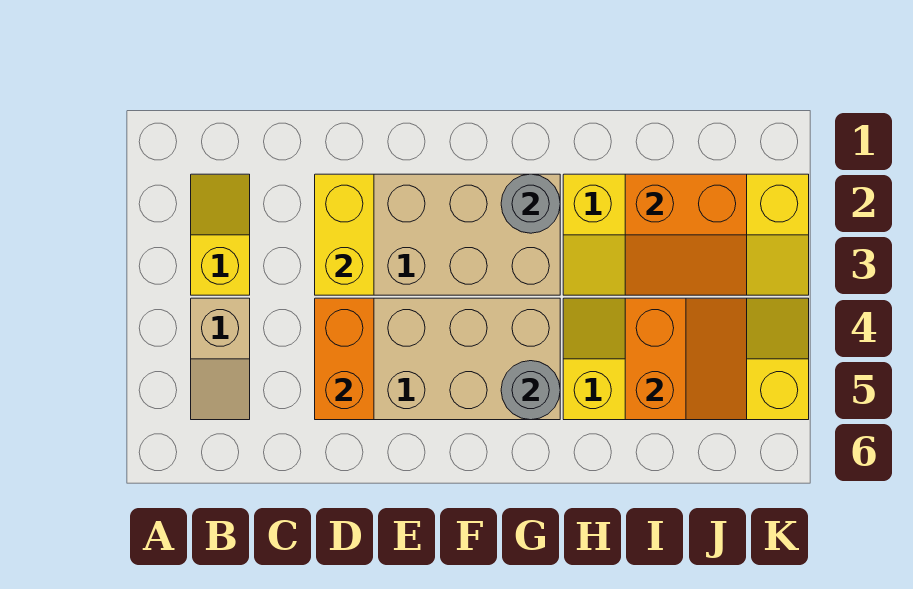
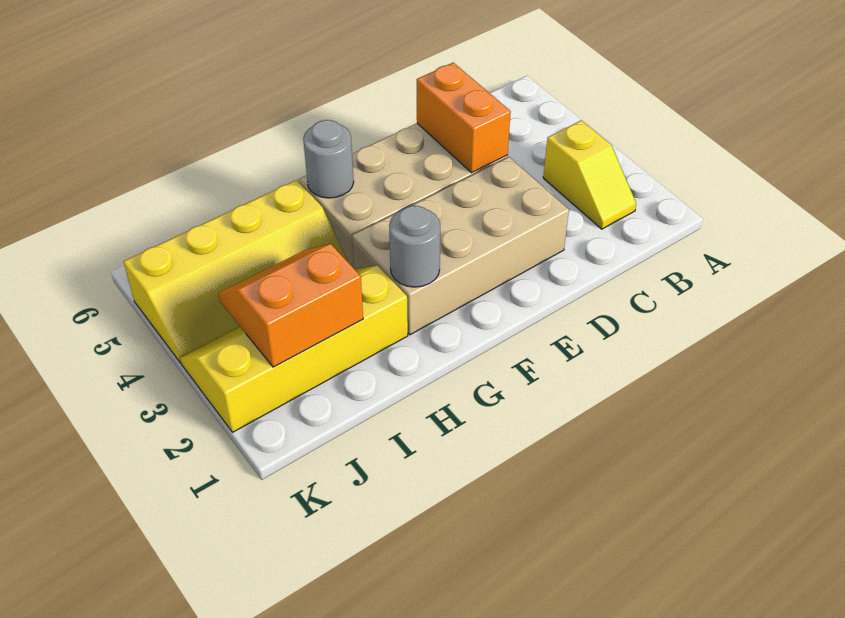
tan 1x2 slope [191,298,250,420] -> none
yellow 1x2 brick [315,174,374,295] -> none
orange 2x2 slope [625,298,747,420] -> none

